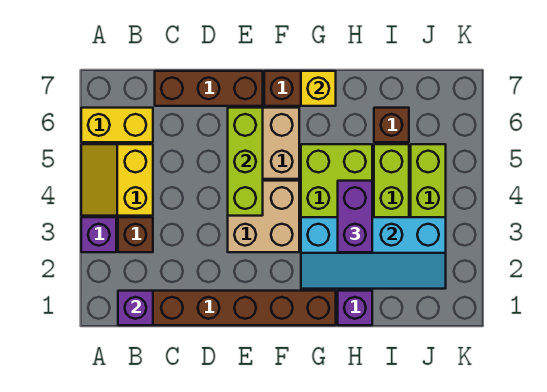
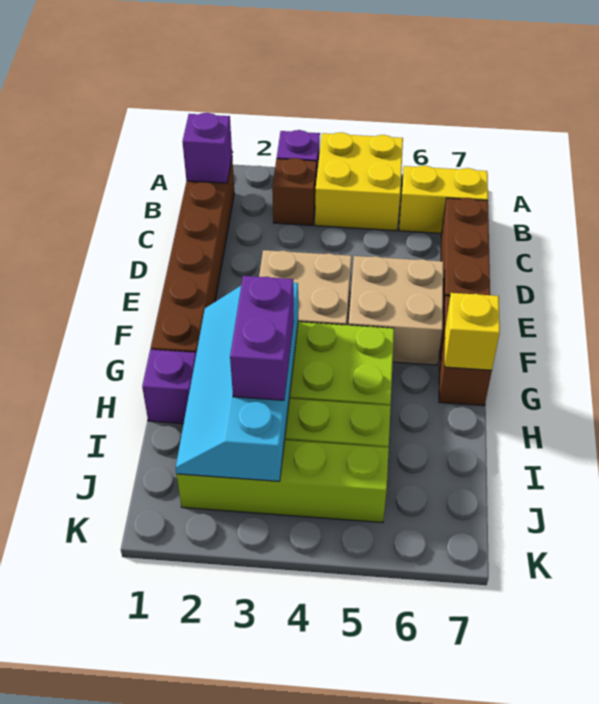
yellow 2x2 slope [81,144,153,216] -> yellow 2x2 brick [315,132,403,231]
yellow 1x2 brick [81,108,153,142] -> yellow 1x2 brick turned to [399,166,488,233]
lime 1x3 brick [228,108,263,216] -> none
purple 1x2 brick [338,181,372,252] -> purple 1x2 brick turned to [230,276,294,400]
brown 1x1 brick [374,108,409,142] -> none

